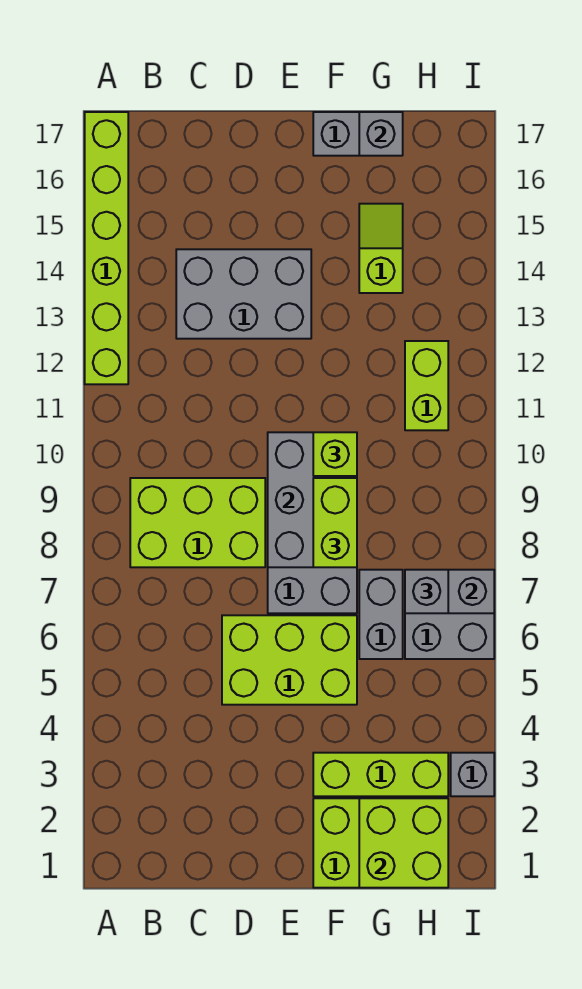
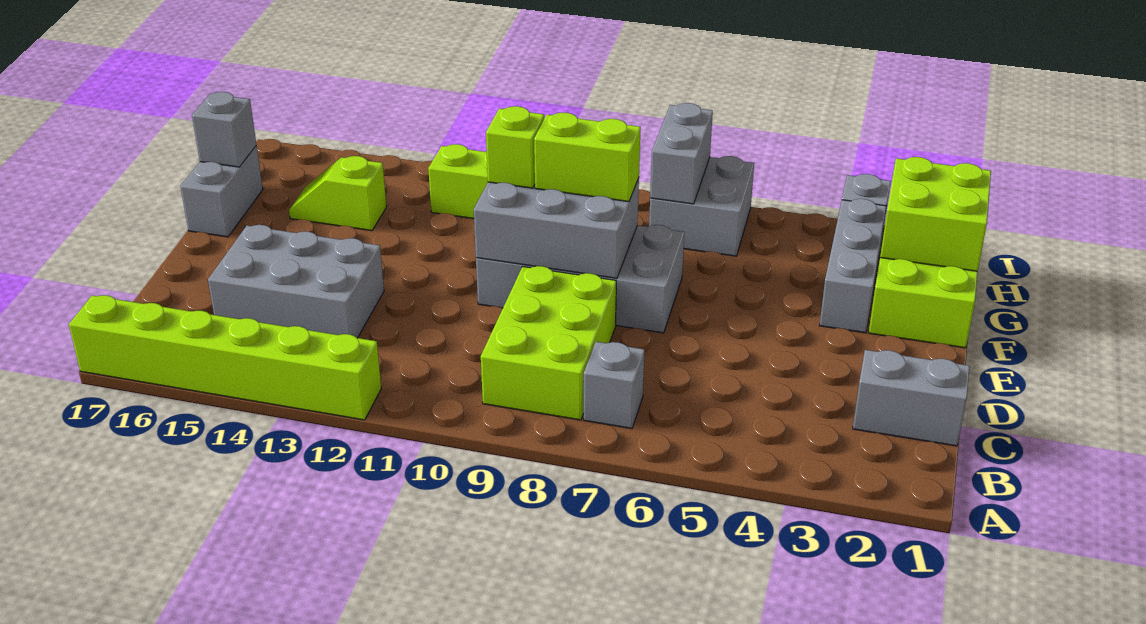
grey 2x3 brick [176,249,311,339] -> grey 2x3 brick turned to [208,225,384,338]
lime 2x3 brick [222,615,357,705] -> none
lime 1x3 brick [313,753,448,796] -> grey 1x3 brick [820,199,886,333]
grey 1x2 brick [359,570,403,659] -> grey 1x2 brick moved to [853,350,970,446]
grey 1x1 brick [405,570,448,613] -> grey 1x1 brick moved to [584,342,644,429]

